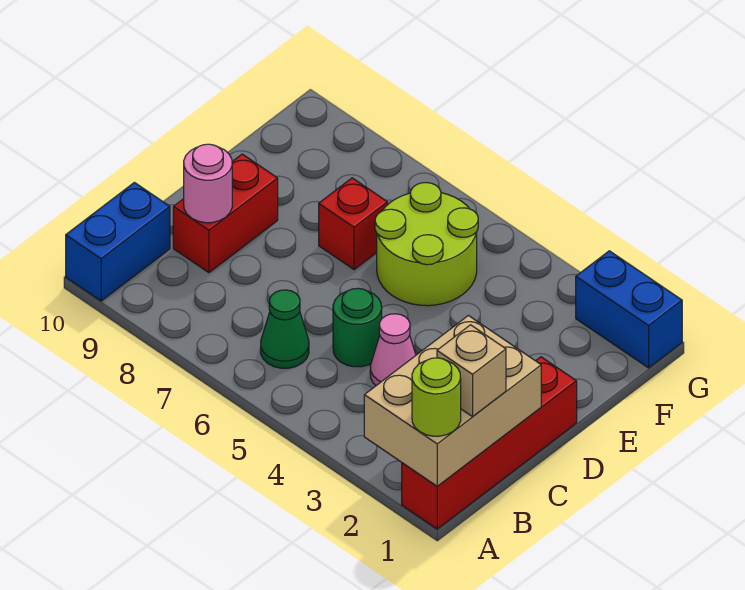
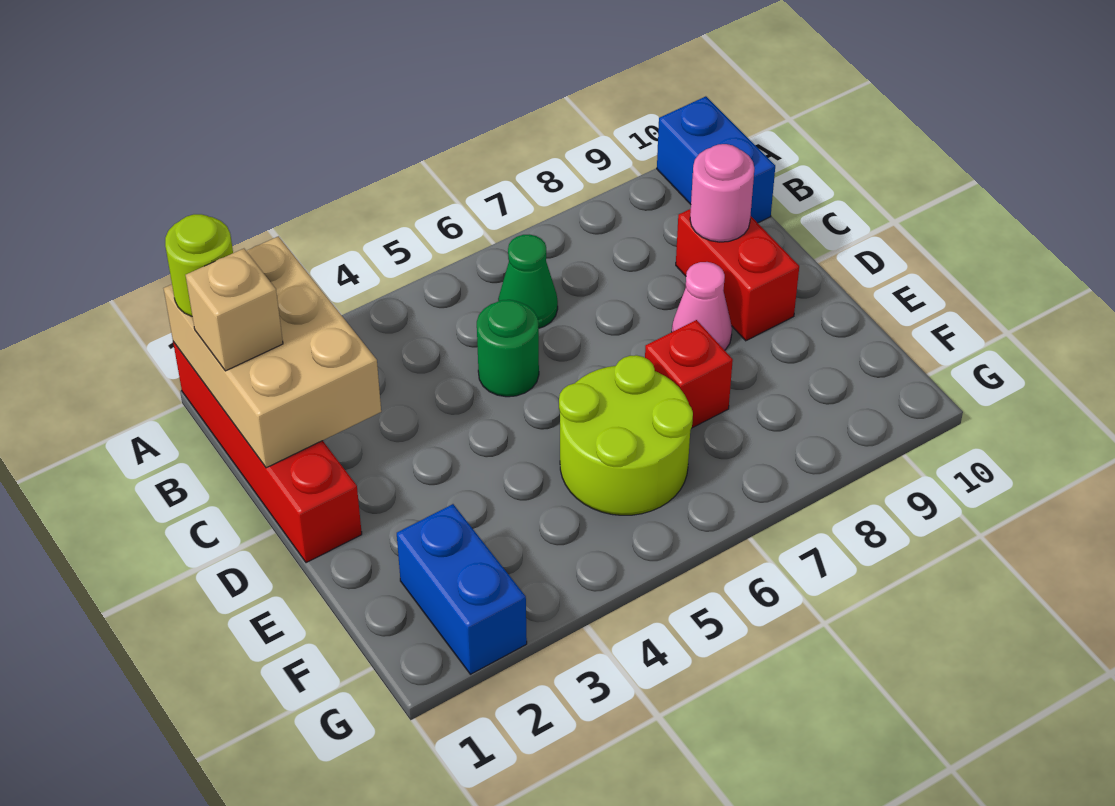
pink 1x1 cone [370,314,416,385] -> pink 1x1 cone moved to [672,262,732,350]
blue 1x2 brick [576,251,682,368] -> blue 1x2 brick turned to [397,504,527,674]

